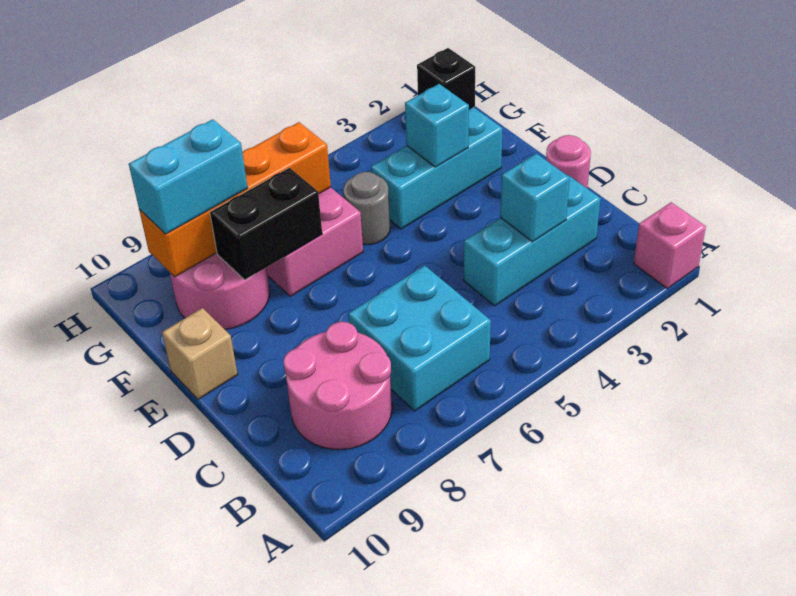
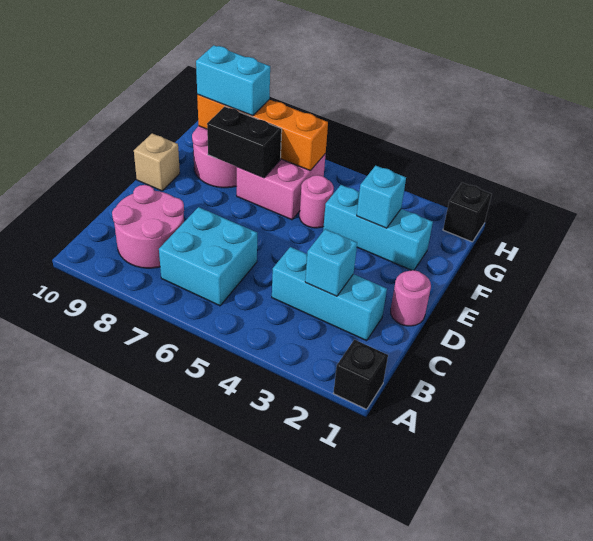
pink 1x1 brick [634,202,706,288] -> black 1x1 brick [333,340,388,409]
grey 1x1 round brick [343,172,390,245] -> pink 1x1 round brick [300,175,334,228]

